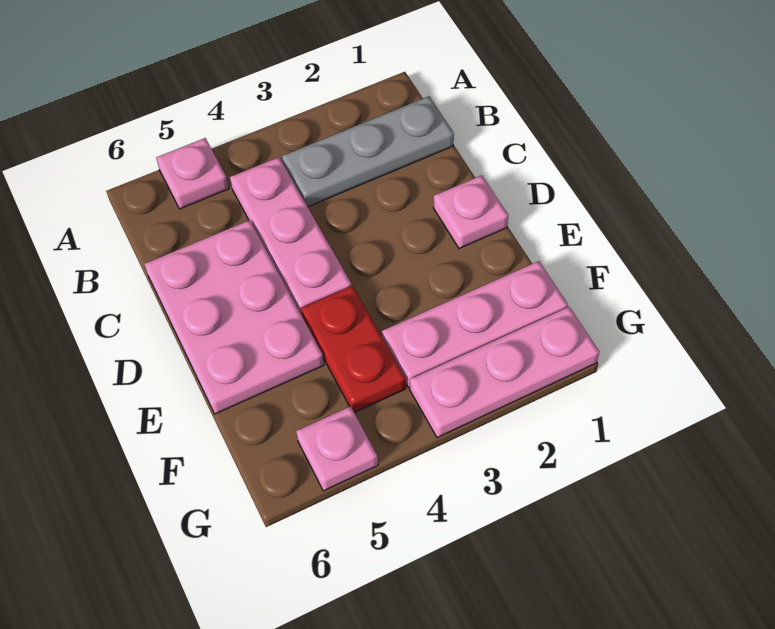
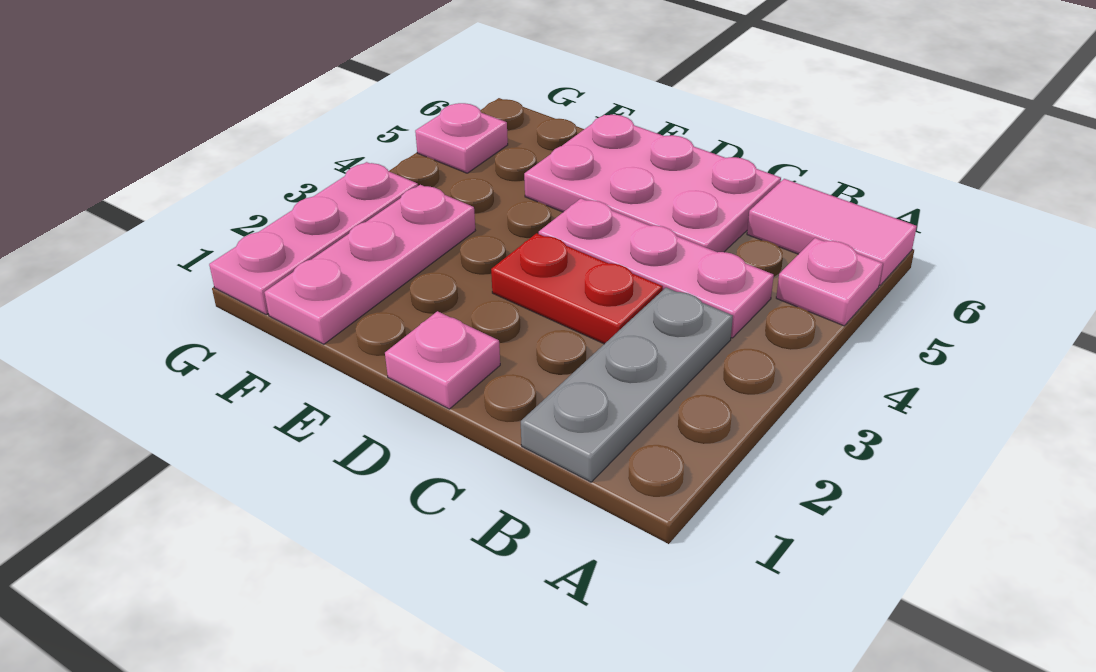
none -> pink 1x2 tile [747,179,917,285]
red 1x2 plate [301,286,406,413] -> red 1x2 plate moved to [491,233,663,344]

